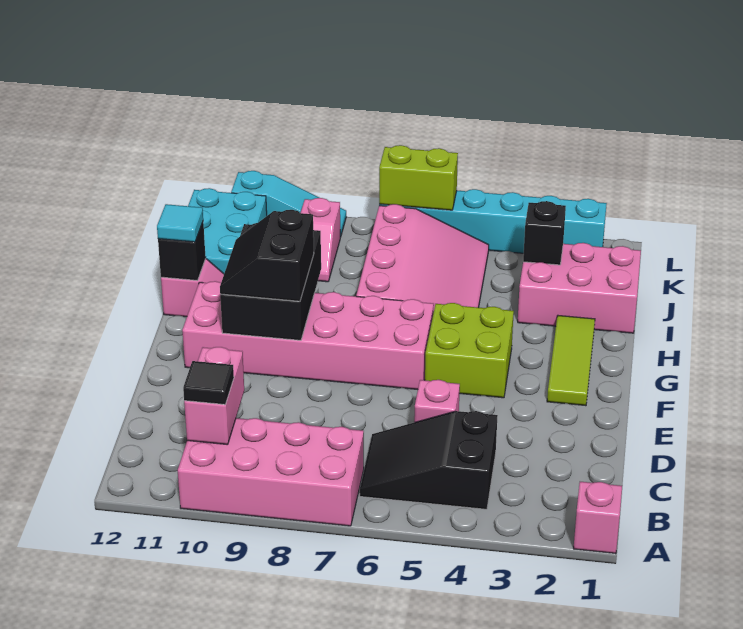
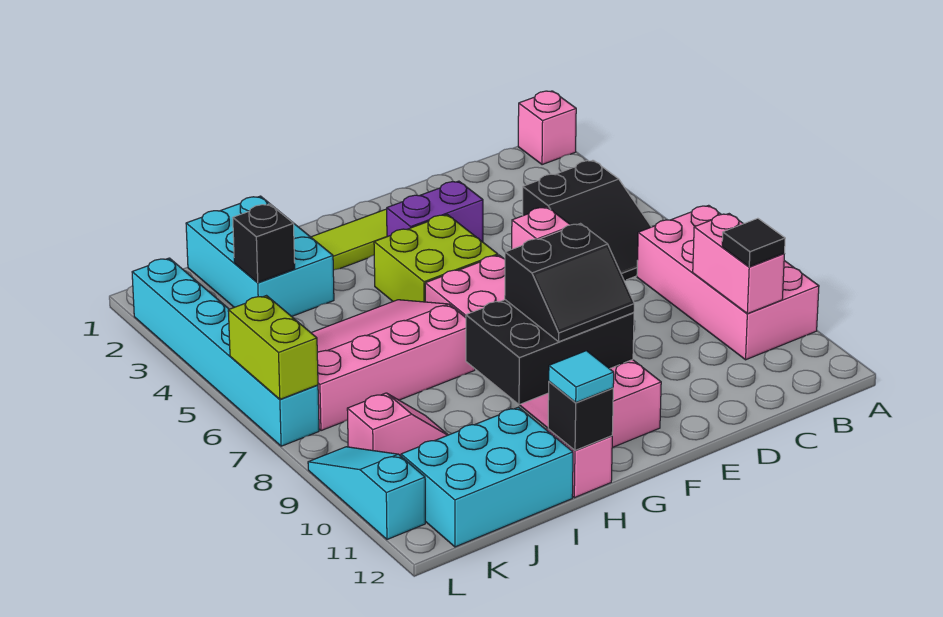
pink 1x2 brick [184,347,244,445] -> pink 1x2 brick turned to [693,214,784,314]
none -> purple 1x2 brick [387,181,483,242]
pink 2x3 brick [518,243,641,333] -> cyan 2x3 brick [186,196,334,316]

